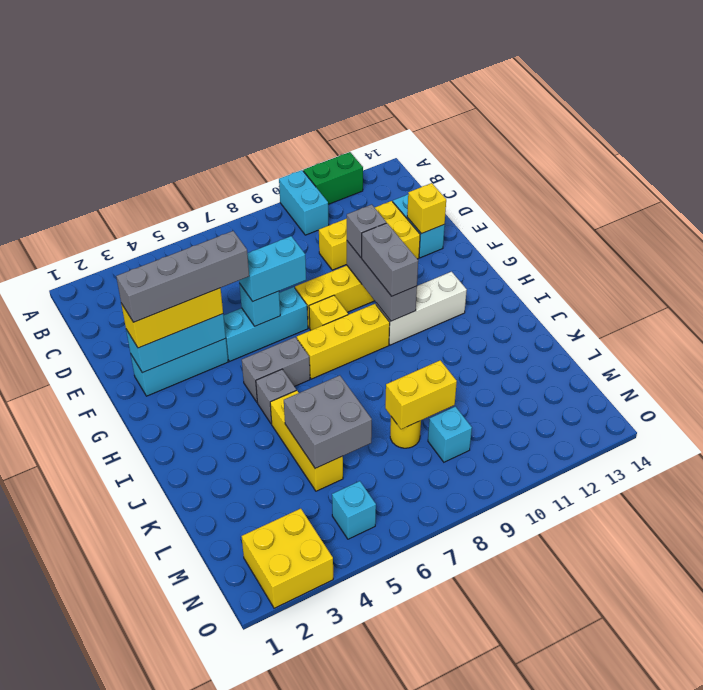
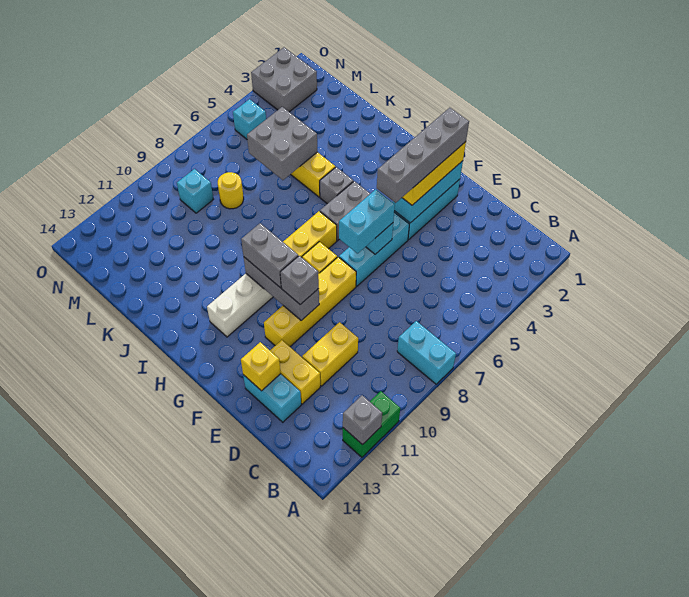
cyan 1x2 brick [279,170,329,235] -> cyan 1x2 brick moved to [397,321,456,384]
none -> grey 1x1 brick [343,395,382,445]
yellow 1x2 brick [385,360,457,429] -> none
yellow 2x2 brick [242,509,333,608] -> grey 2x2 brick [251,47,317,112]

